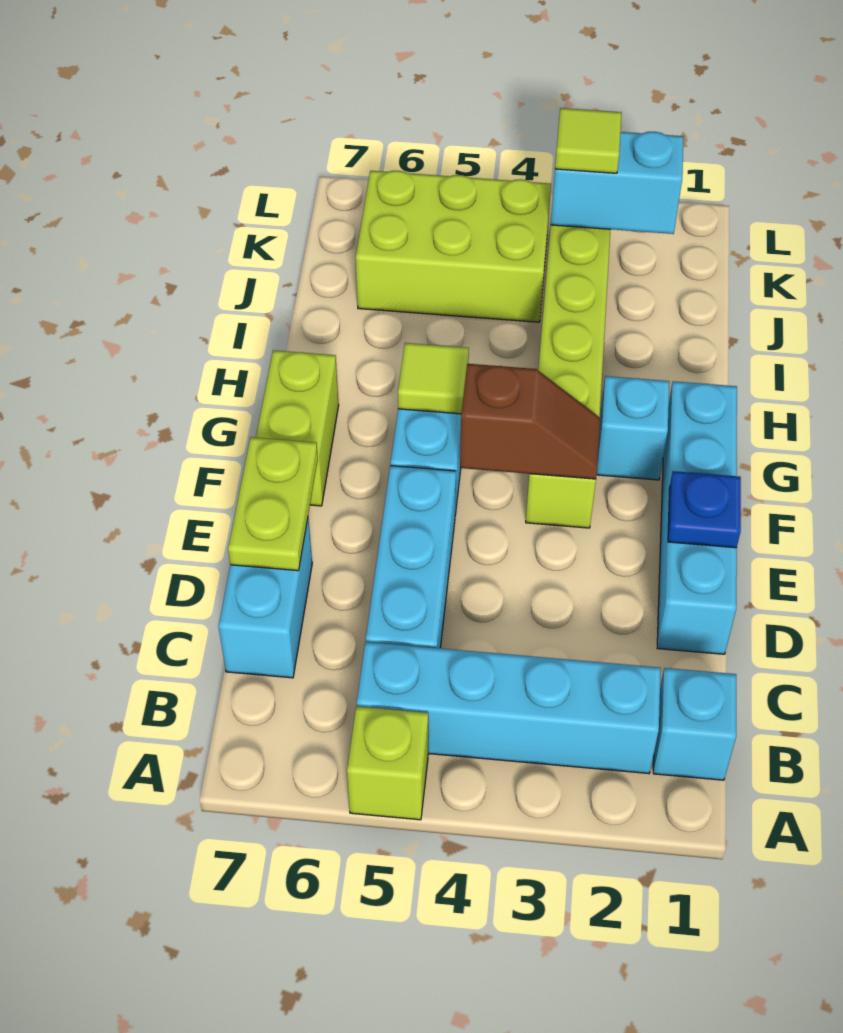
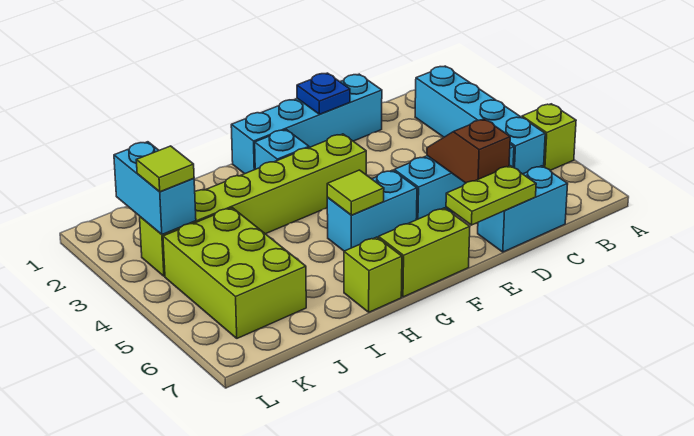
cyan 1x1 brick [653,668,736,780] -> none
brown 1x2 slope [460,364,600,479] -> brown 1x2 slope moved to [427,119,510,183]
none -> lime 1x1 brick [344,237,402,312]

